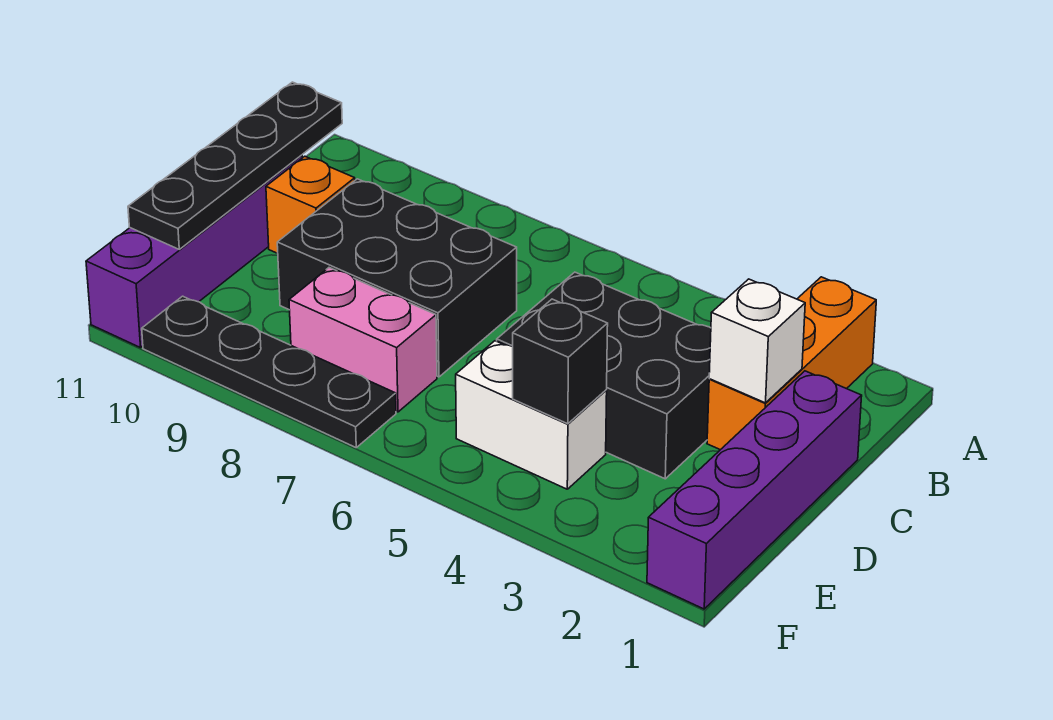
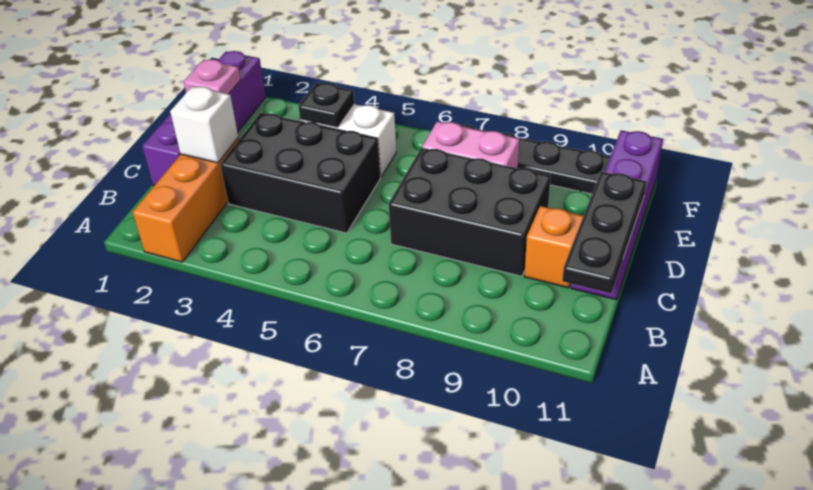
black 1x4 plate [128,82,342,249] -> black 1x3 plate [562,172,646,293]
none -> pink 1x1 plate [184,59,241,94]
black 1x1 brick [513,299,608,424] -> black 1x1 plate [298,83,354,128]

